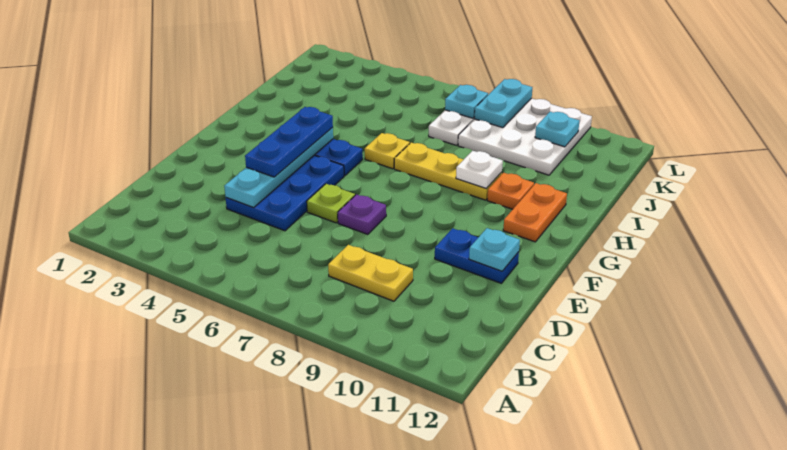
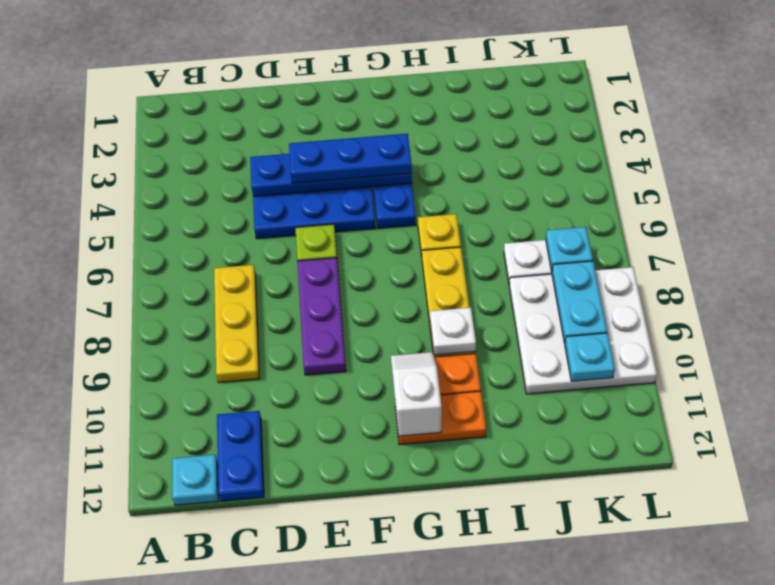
yellow 1x2 plate [328,245,413,301] -> yellow 1x3 plate [214,265,260,383]
cyan 1x4 plate [224,127,333,208] -> blue 1x4 plate [250,154,412,197]
purple 1x1 plate [338,195,386,234] -> purple 1x3 plate [297,258,346,375]
blue 1x2 plate [435,228,519,283] -> blue 1x2 plate moved to [217,411,264,501]
cyan 1x1 plate [469,228,520,271] -> cyan 1x1 plate moved to [172,455,218,505]
none -> white 1x2 slope [391,352,442,436]
cyan 1x2 plate [474,79,532,128] -> cyan 1x2 plate turned to [552,261,607,343]

